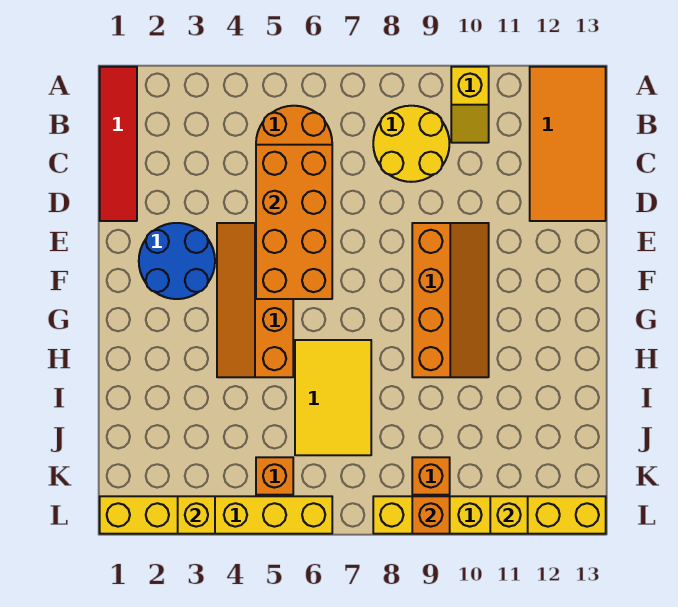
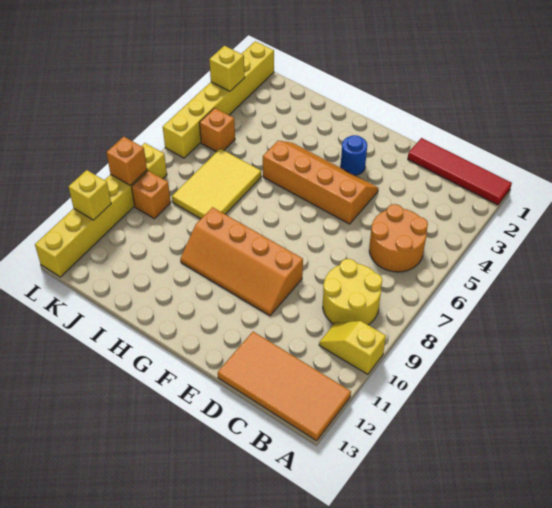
orange 2x4 brick [256,145,332,299] -> none
blue 2x2 round brick [139,223,215,299] -> blue 1x1 round brick [341,135,367,175]
yellow 2x3 tile [295,340,371,455] -> yellow 2x3 tile turned to [172,149,261,219]

